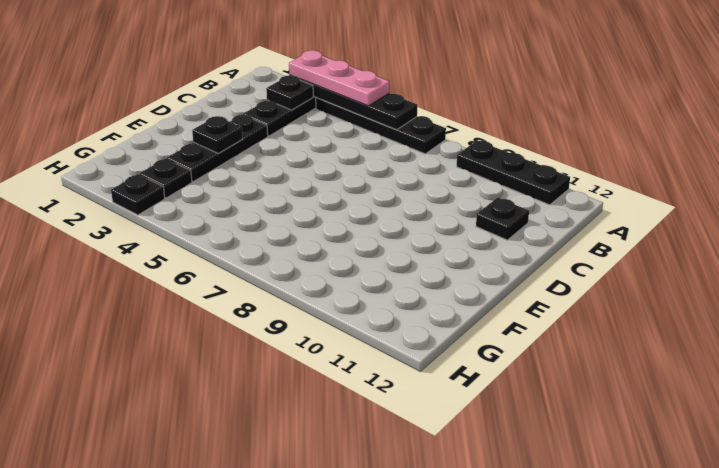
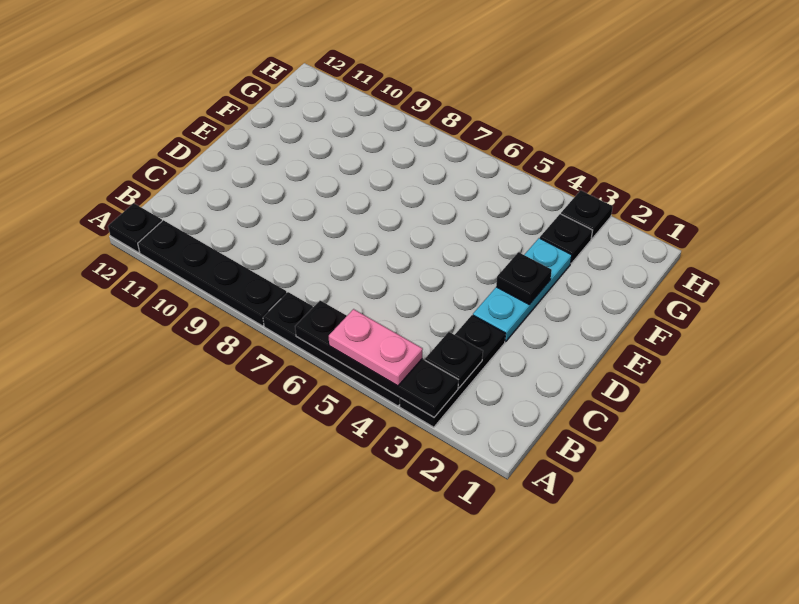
pink 1x3 plate [289,50,389,106] -> pink 1x2 plate [329,309,423,386]
black 1x3 plate [457,140,570,205] -> black 1x4 plate [138,220,287,326]
black 1x1 plate [476,198,529,240] -> black 1x1 plate moved to [108,203,162,252]
black 1x3 plate [167,115,268,182] -> cyan 1x3 plate [473,238,572,342]

